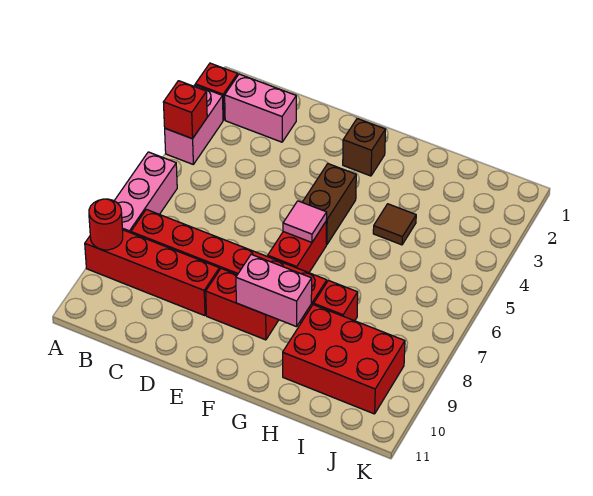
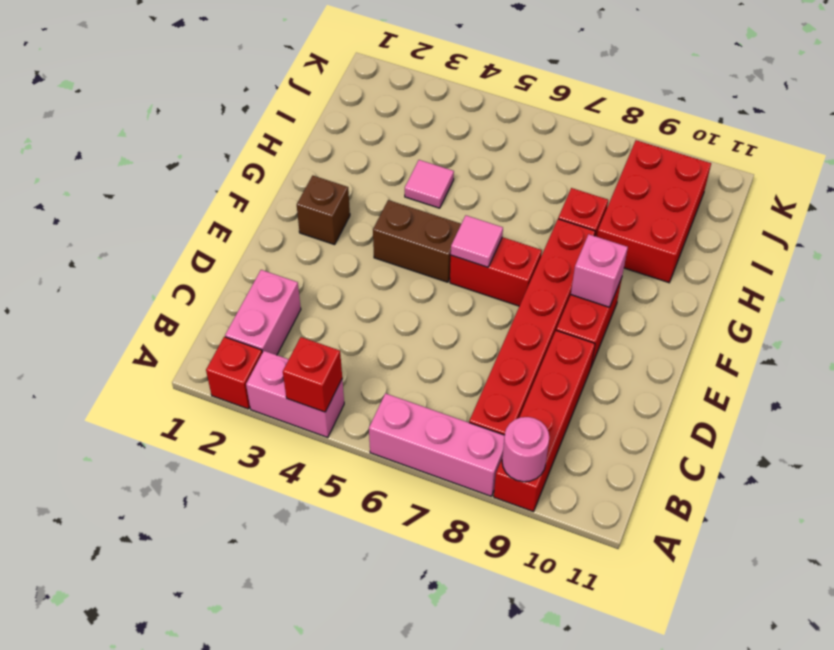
red 1x1 round brick [89,199,123,250] -> pink 1x1 round brick [502,417,549,482]
pink 1x2 brick [236,254,312,327] -> pink 1x1 brick [571,234,628,307]
brown 1x1 tile [373,204,416,245] -> pink 1x1 tile [405,160,454,208]

